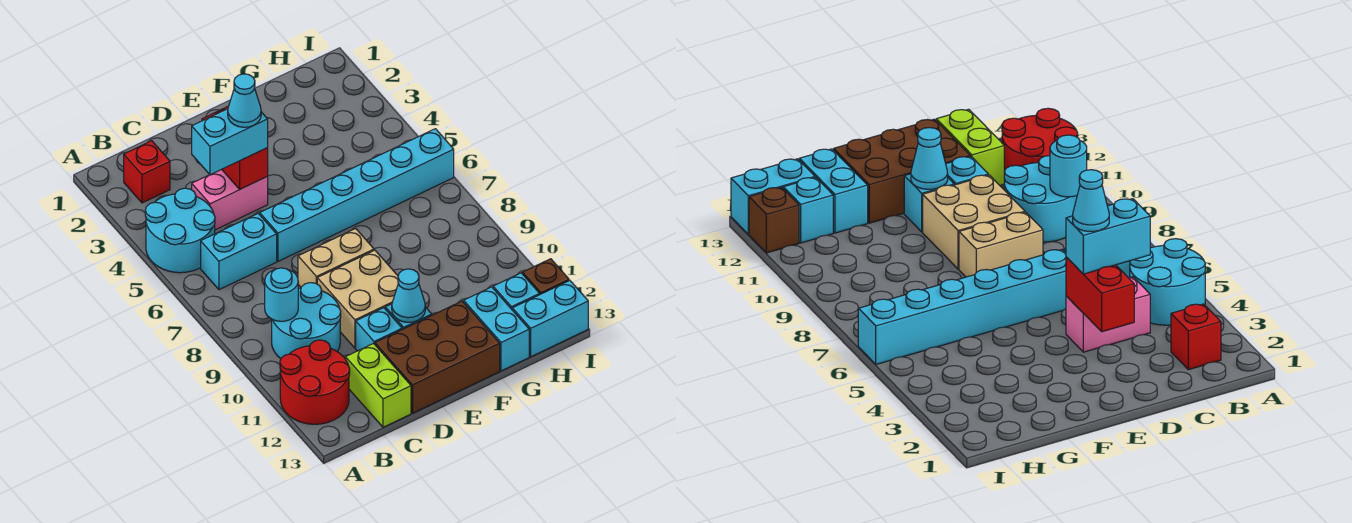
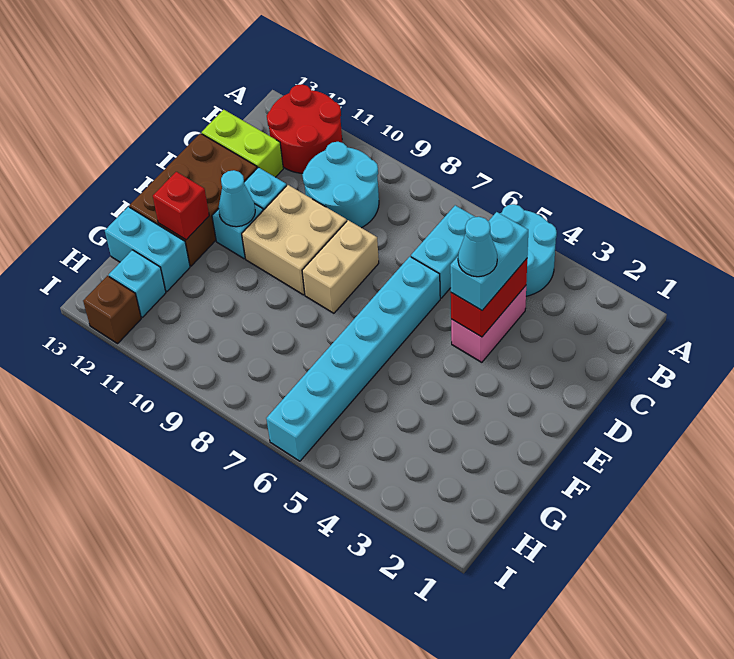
red 1x1 brick [124,141,170,203] -> red 1x1 brick moved to [153,172,209,240]
cyan 1x1 round brick [265,268,298,321] -> none
red 1x2 brick [202,106,268,189] -> red 1x2 brick turned to [451,259,527,337]
cyan 1x2 brick [512,281,588,357] -> none

